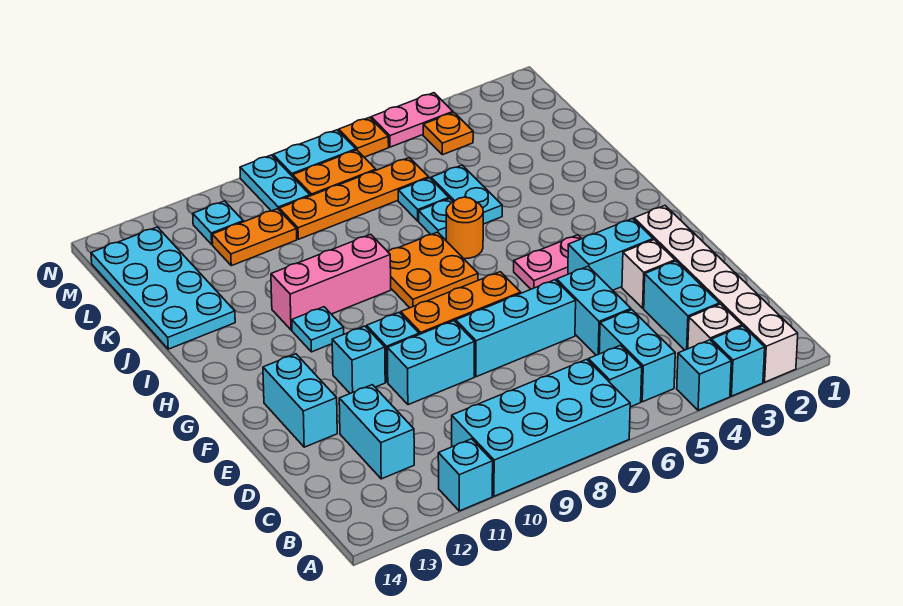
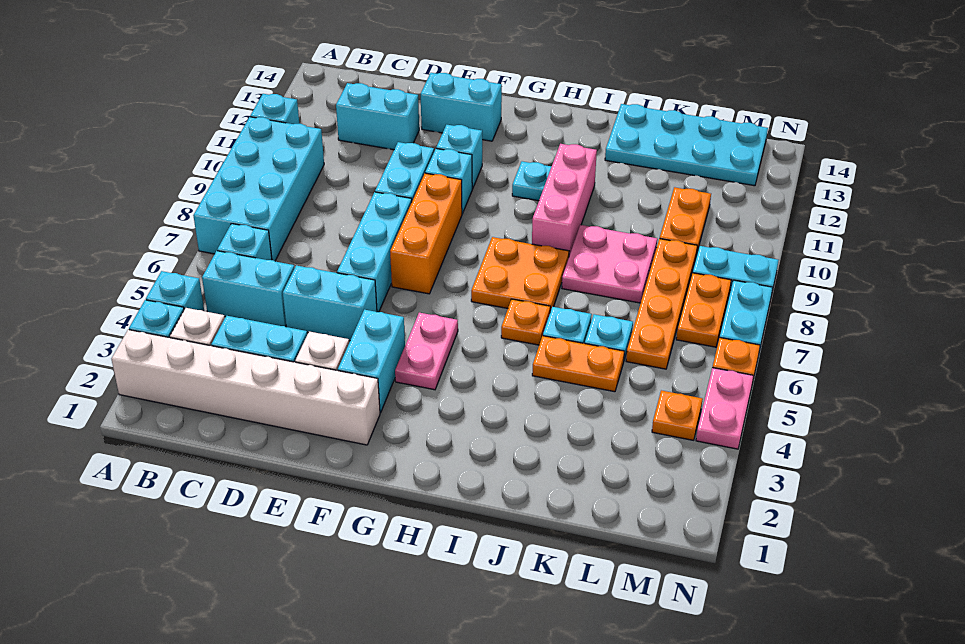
orange 1x1 round brick [446,197,483,259] -> orange 1x1 plate [501,299,550,345]
cyan 1x2 plate [431,165,502,224] -> orange 1x2 plate [532,336,625,392]
none -> pink 2x2 plate [562,225,657,303]
cyan 1x1 plate [193,201,243,244] -> none

